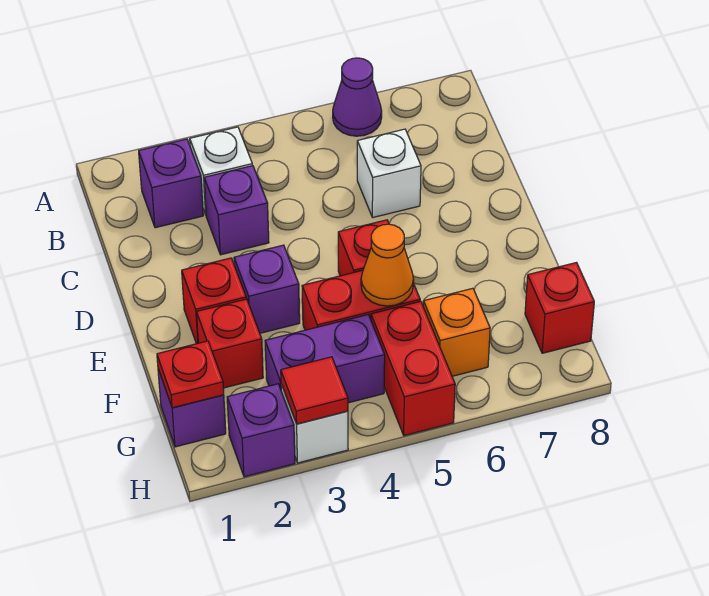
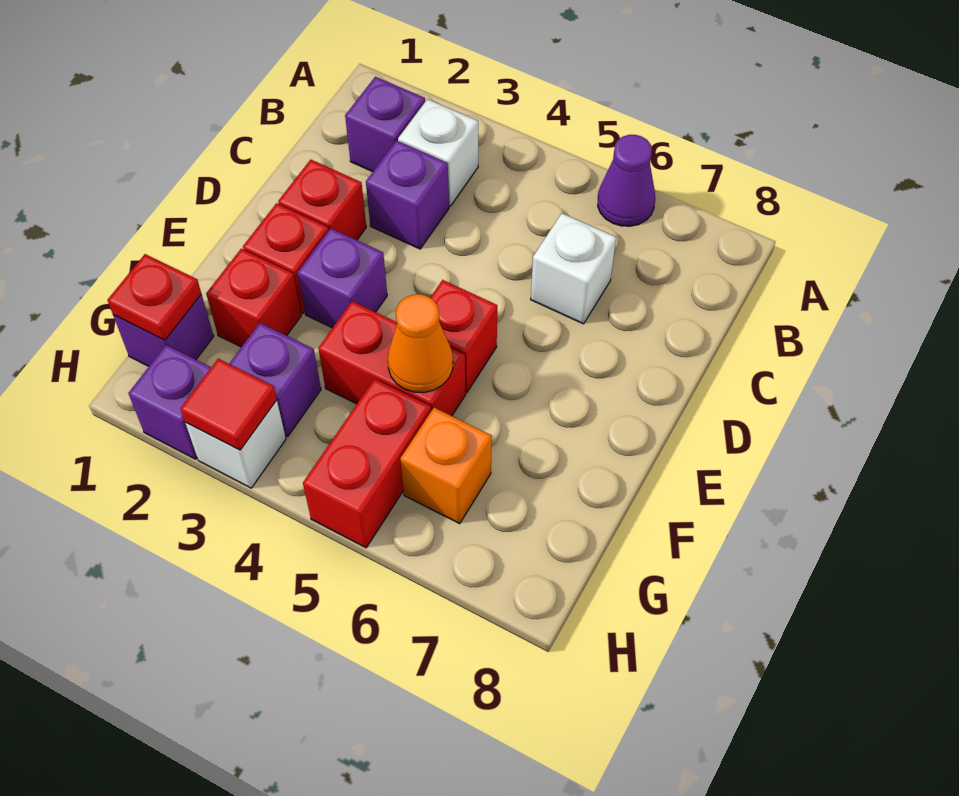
purple 1x2 brick [265,315,385,403] -> purple 1x1 brick [229,323,321,437]
red 1x1 brick [525,263,594,353] -> red 1x1 brick moved to [278,160,366,240]

